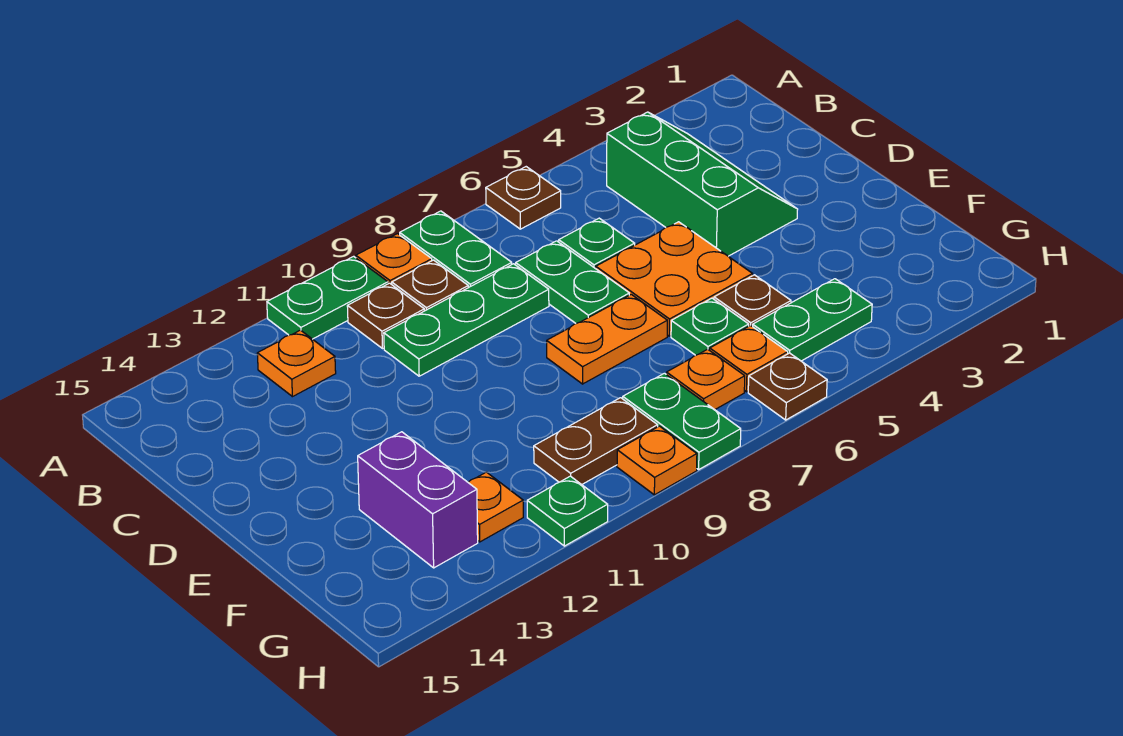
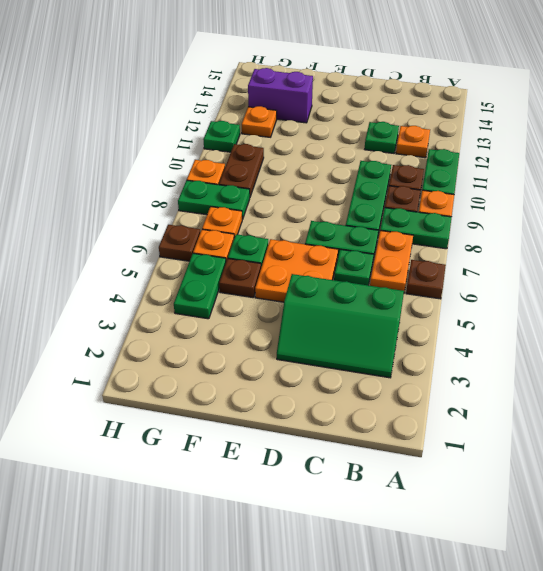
none -> green 1x1 plate [365,122,399,153]
orange 1x2 plate [547,294,667,384] -> orange 1x2 plate moved to [370,231,413,291]

